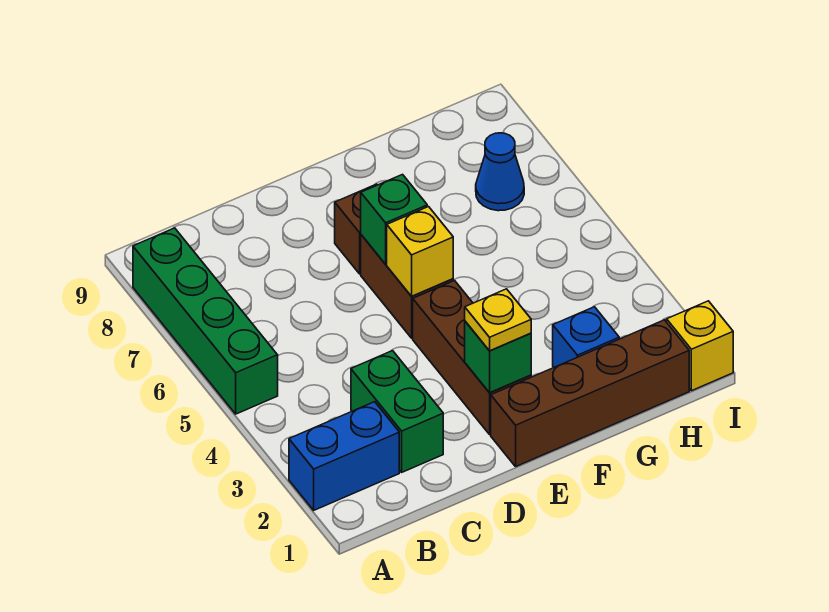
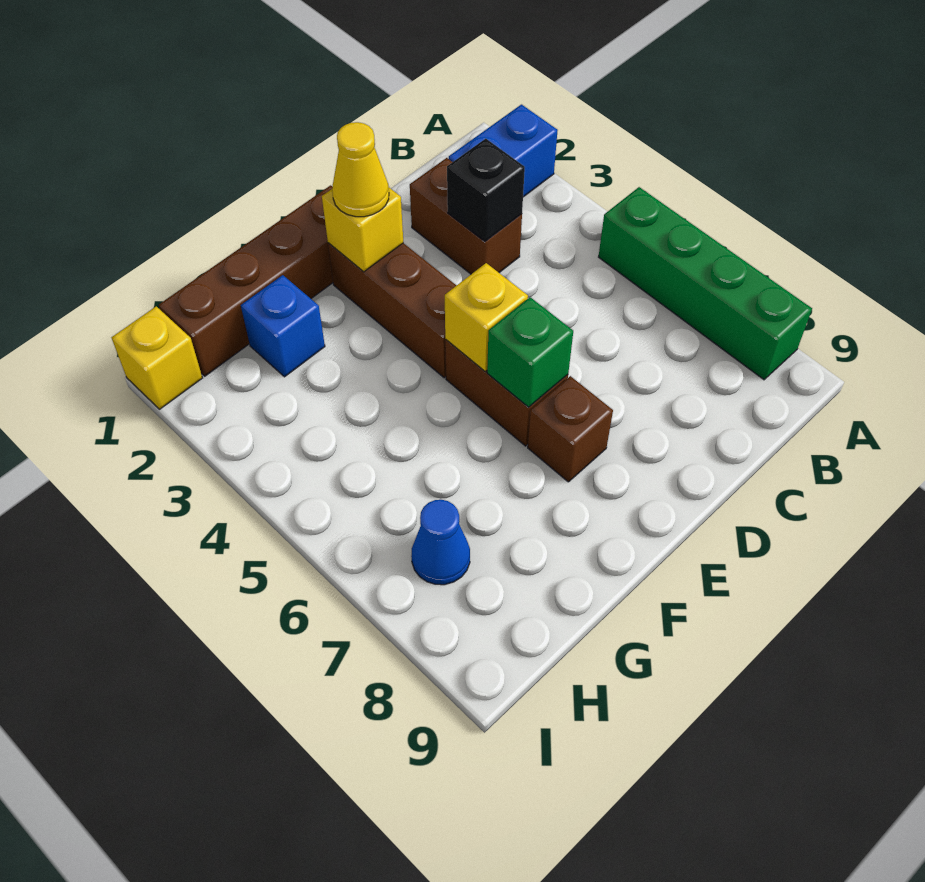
green 1x2 brick [351,351,443,472] -> brown 1x2 brick [410,158,522,274]
none -> black 1x1 brick [447,139,525,241]
green 1x1 brick [465,321,531,392] -> yellow 1x1 brick [322,188,403,272]
yellow 1x1 plate [465,289,531,351] -> yellow 1x1 cone [332,122,389,217]

